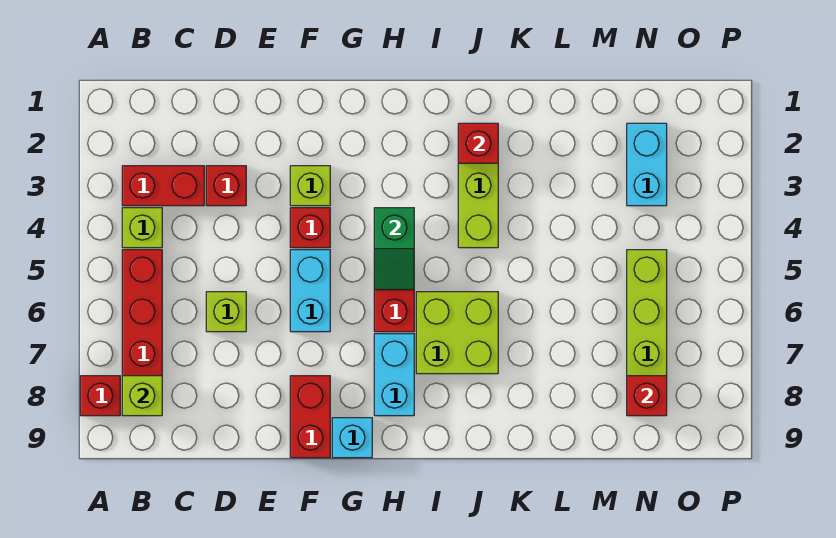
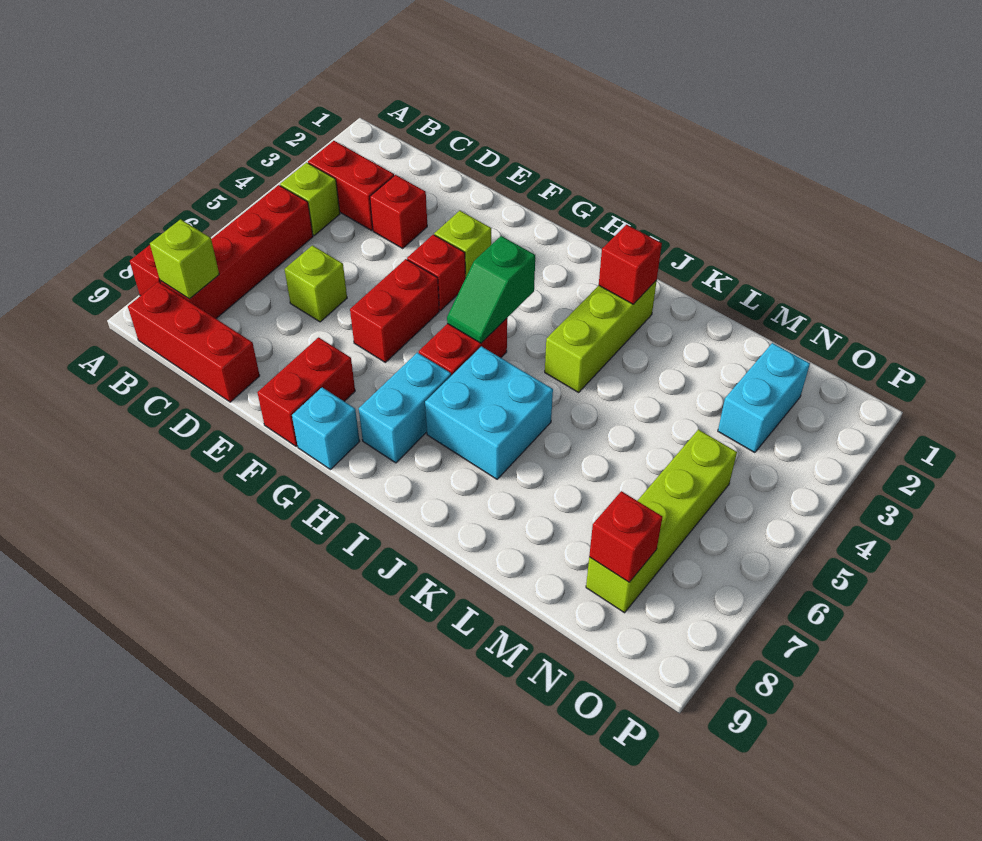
none -> red 1x3 brick [128,282,260,402]
cyan 1x2 brick [290,250,330,332] -> red 1x2 brick [350,259,439,362]
lime 2x2 brick [416,292,498,374] -> cyan 2x2 brick [425,346,553,479]

